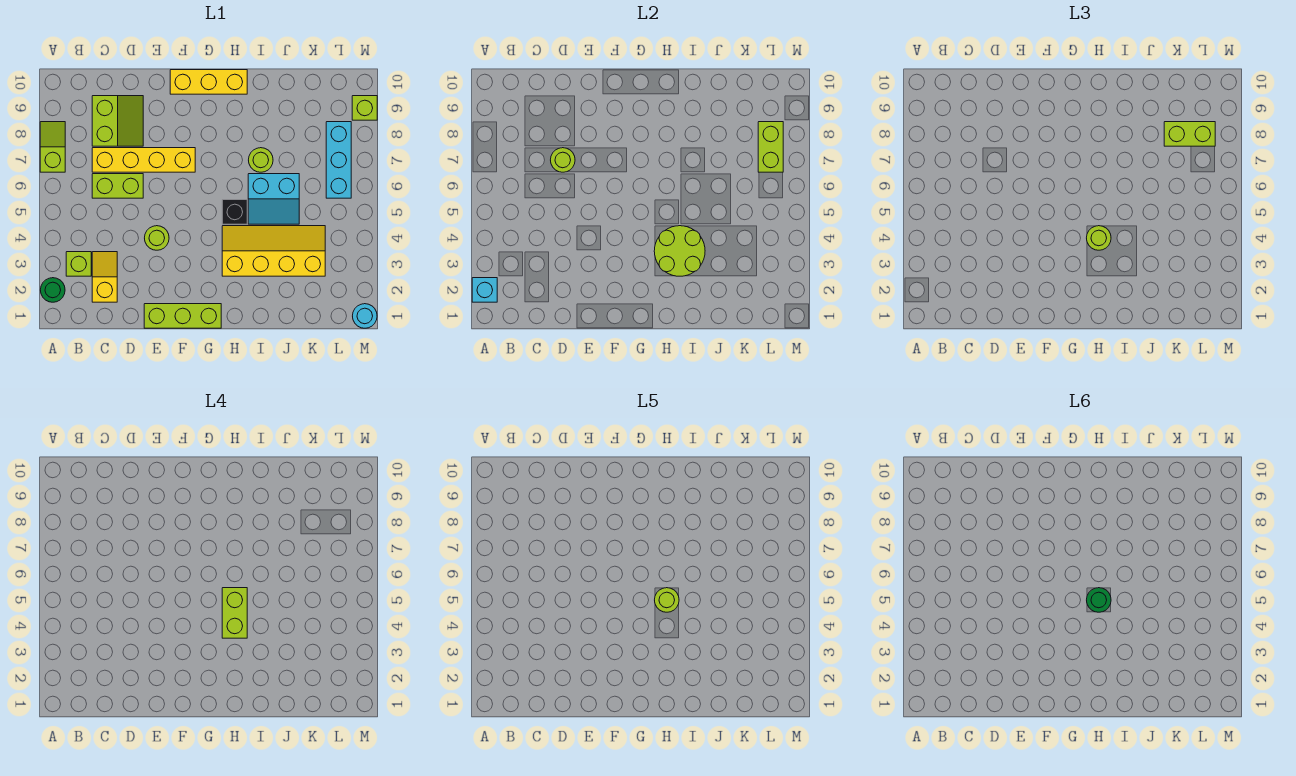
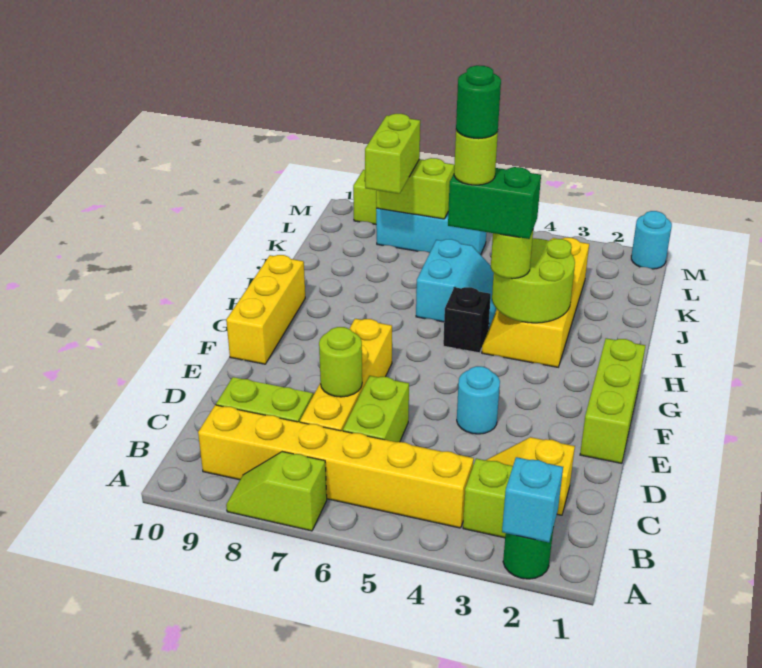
none -> yellow 1x6 brick [198,405,474,528]
lime 1x1 round brick [145,226,169,250] -> cyan 1x1 round brick [457,366,500,434]
lime 1x2 brick [222,588,247,638] -> green 1x2 brick [448,167,541,239]
lime 1x1 round brick [249,148,273,172] -> none

